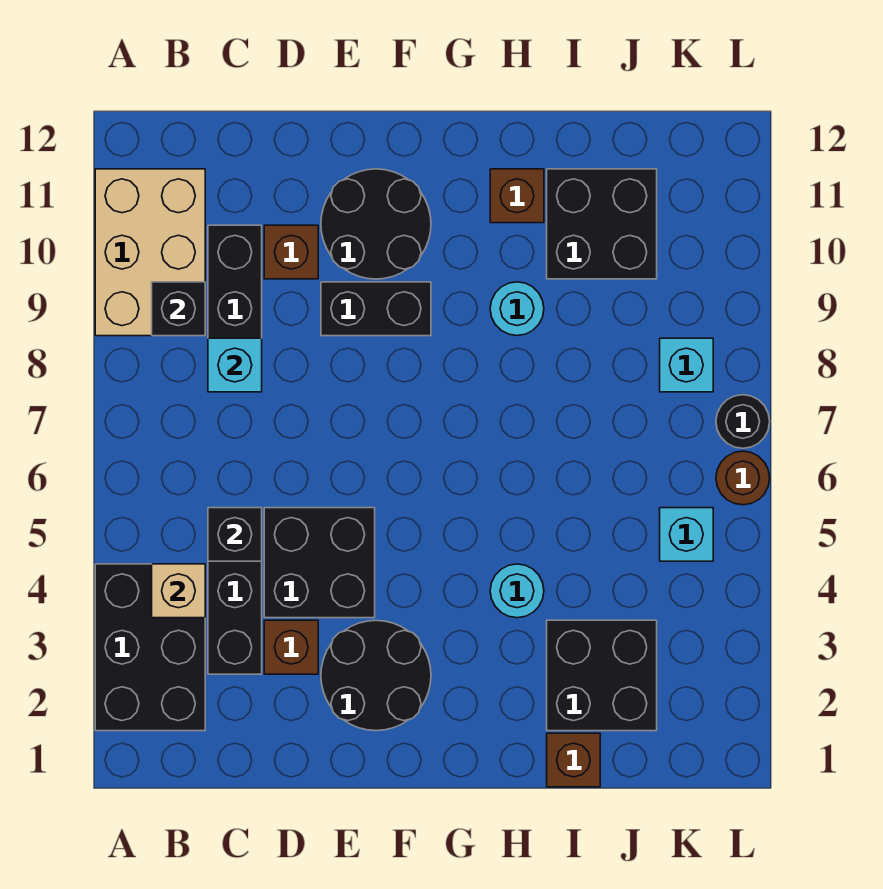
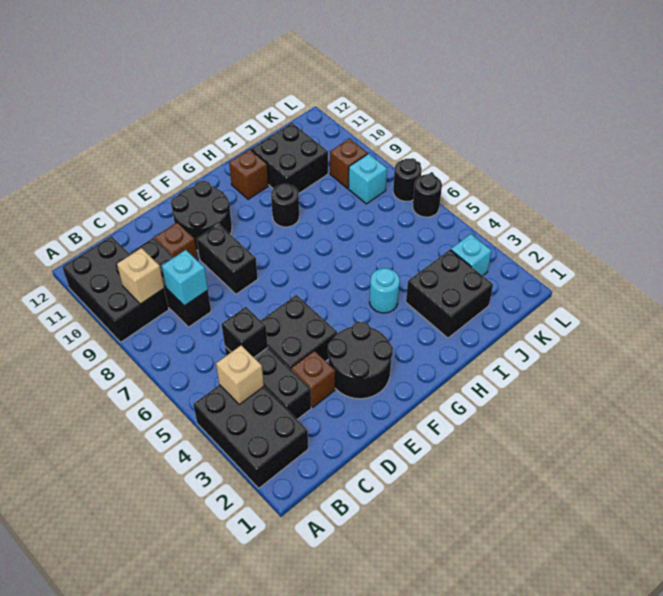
tan 2x3 brick [95,169,205,336] -> black 2x3 brick [62,236,169,342]
black 1x1 brick [152,282,205,336] -> tan 1x1 brick [117,248,164,304]
black 1x2 brick [321,282,431,336] -> black 1x2 brick turned to [197,224,258,294]
cyan 1x1 round brick [490,282,544,336] -> black 1x1 round brick [271,184,299,227]
brown 1x1 brick [547,733,600,787] -> brown 1x1 brick moved to [330,139,368,188]
cyan 1x1 brick [660,508,713,561] -> cyan 1x1 brick moved to [451,234,492,276]
brown 1x1 round brick [716,451,770,505] -> black 1x1 round brick [413,174,442,217]

